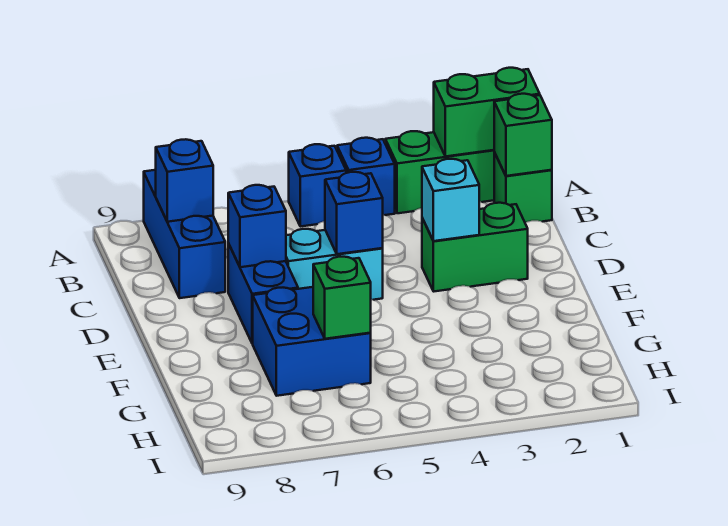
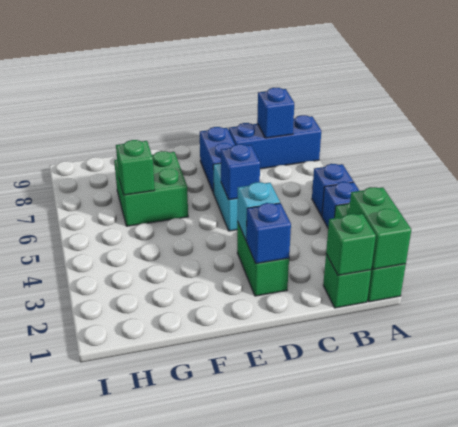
blue 1x2 brick [228,243,298,344] -> blue 1x2 brick turned to [200,127,235,193]
blue 1x1 brick [228,185,286,267] -> blue 1x1 brick moved to [247,203,291,264]
blue 2x2 brick [253,287,371,396] -> green 2x2 brick [114,151,188,226]

